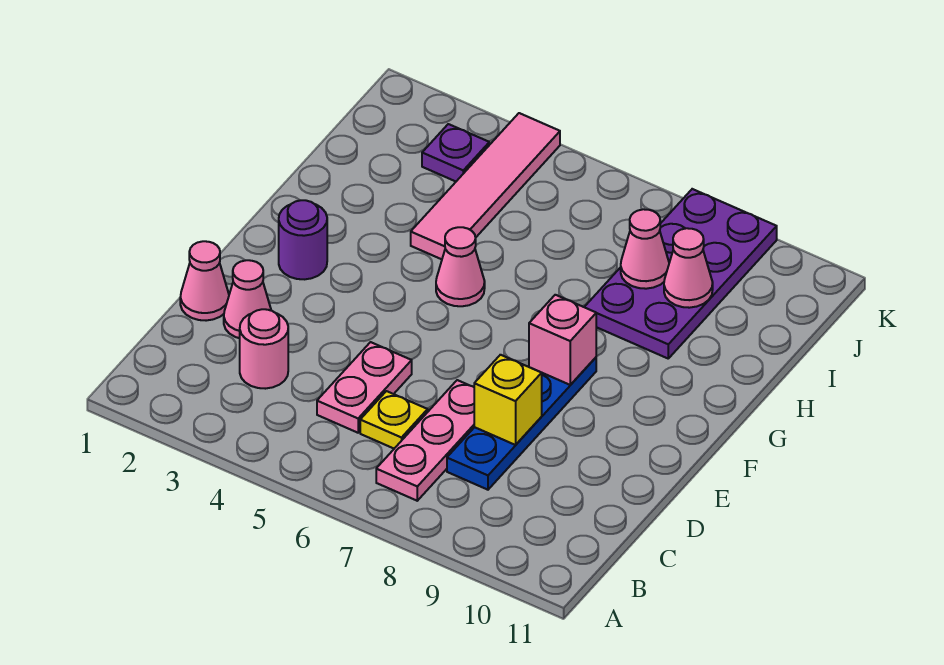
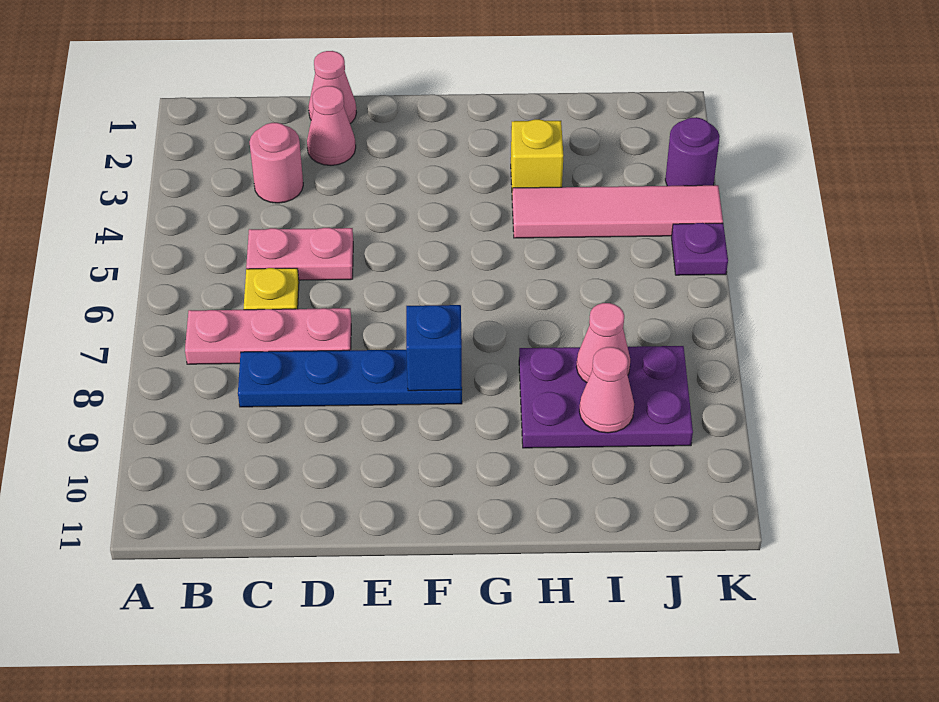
yellow 1x1 brick [474,355,542,445] -> yellow 1x1 brick moved to [511,119,563,190]
purple 1x1 round brick [279,200,327,279] -> purple 1x1 round brick moved to [665,117,720,186]
pink 1x1 brick [529,295,596,385] -> blue 1x1 brick [406,305,462,391]
pink 1x1 cone [436,227,485,306] -> none
purple 2x4 plate [585,189,777,358] -> purple 2x3 plate [519,346,693,448]
purple 1x1 plate [422,124,489,181] -> purple 1x1 plate moved to [672,223,728,275]

